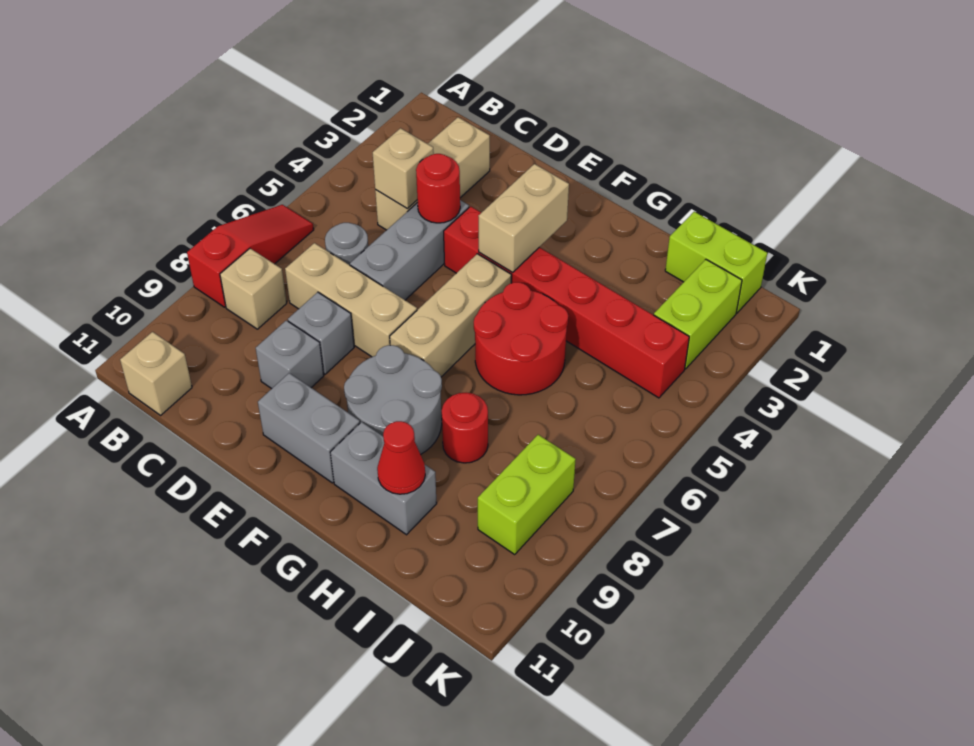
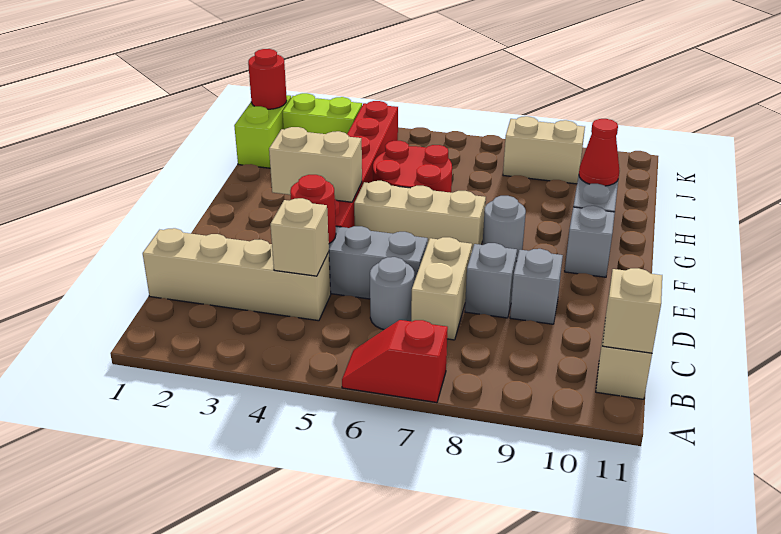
red 1x3 slope [187,205,314,307] -> red 1x2 slope [342,320,448,403]
tan 1x1 brick [220,249,287,329] -> tan 1x1 brick moved to [603,268,662,353]
tan 1x3 brick [375,117,490,230] -> tan 1x4 brick [143,228,331,321]
tan 1x3 brick [285,243,417,357] -> tan 1x2 brick [411,237,472,340]
grey 1x2 brick [258,373,360,483] -> grey 1x1 brick [565,206,615,277]
grey 2x2 round brick [344,345,442,454] -> grey 1x1 round brick [483,196,526,261]
red 1x1 round brick [442,393,488,463] -> red 1x1 round brick moved to [248,49,287,109]
lime 1x2 brick [478,435,576,554] -> tan 1x2 brick [503,116,585,184]

